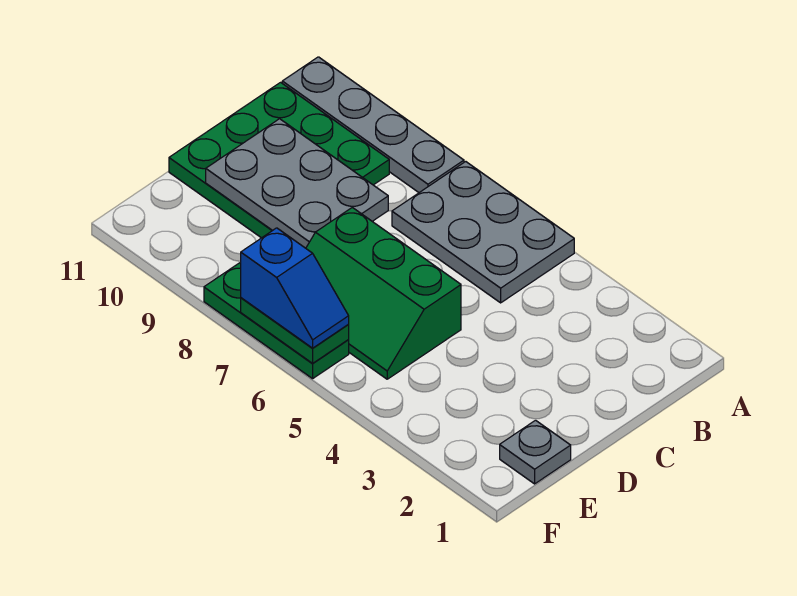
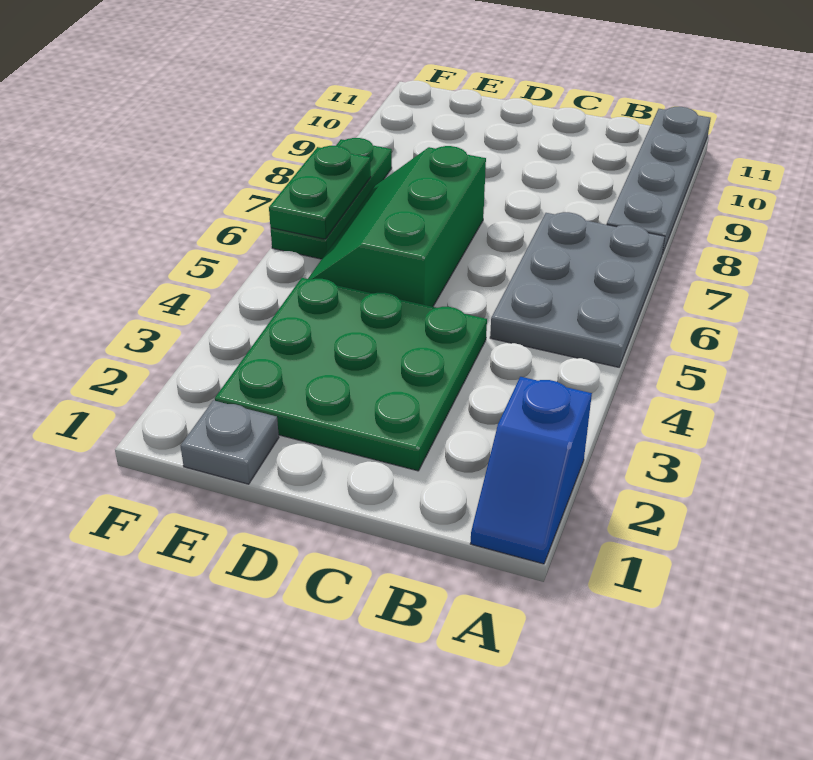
green 3x3 plate [169,82,389,238] -> green 3x3 plate moved to [215,278,487,471]
grey 2x3 plate [206,119,388,248] -> none
blue 1x2 slope [241,228,349,348] -> blue 1x2 slope moved to [470,377,592,564]

